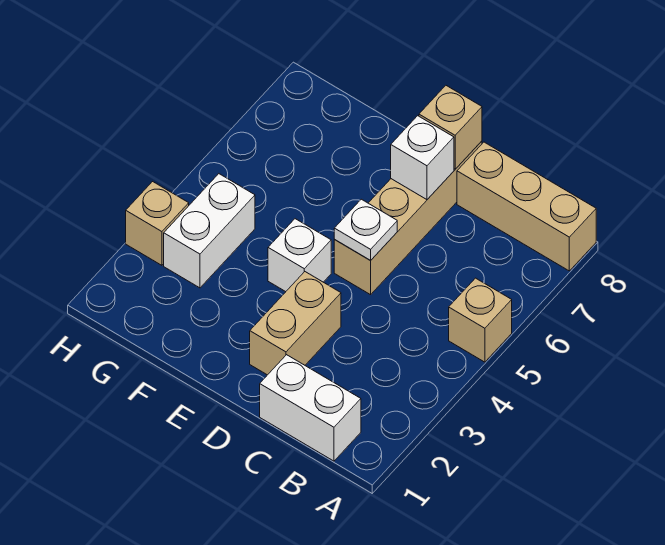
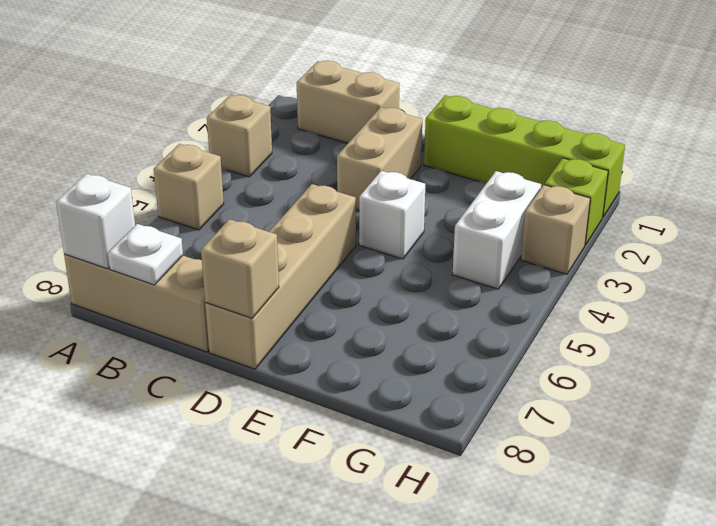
none -> tan 1x1 brick [207,95,272,177]
white 1x2 brick [260,355,361,461] -> tan 1x2 brick [297,61,400,143]
white 1x1 plate [334,199,397,260] -> white 1x1 plate moved to [108,224,183,285]
white 1x1 brick [391,116,454,200] -> white 1x1 brick moved to [56,174,135,269]
none -> lime 1x4 brick [424,96,625,217]
none -> lime 1x1 brick [545,158,608,245]

